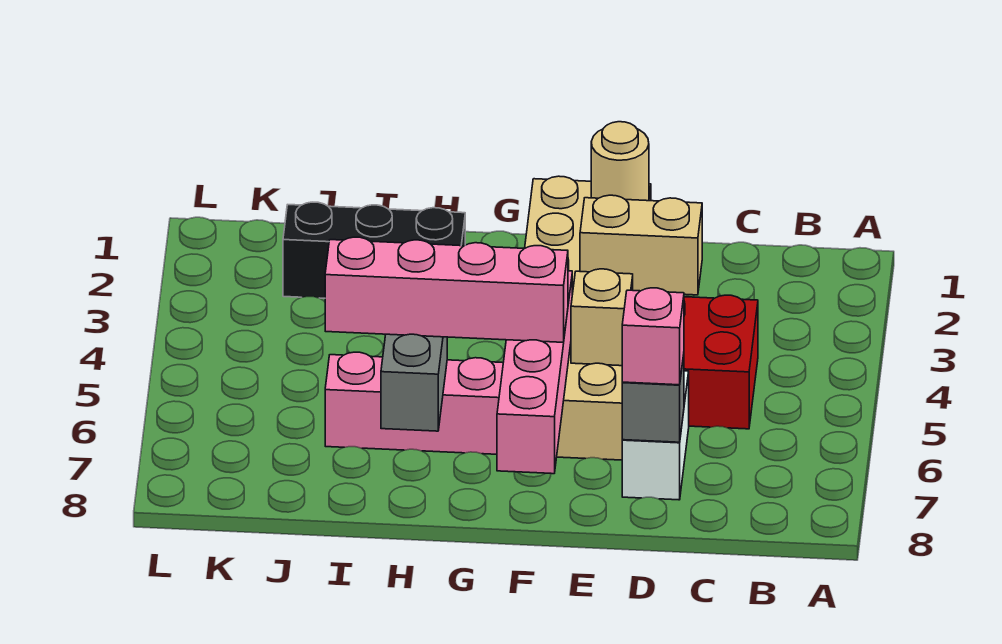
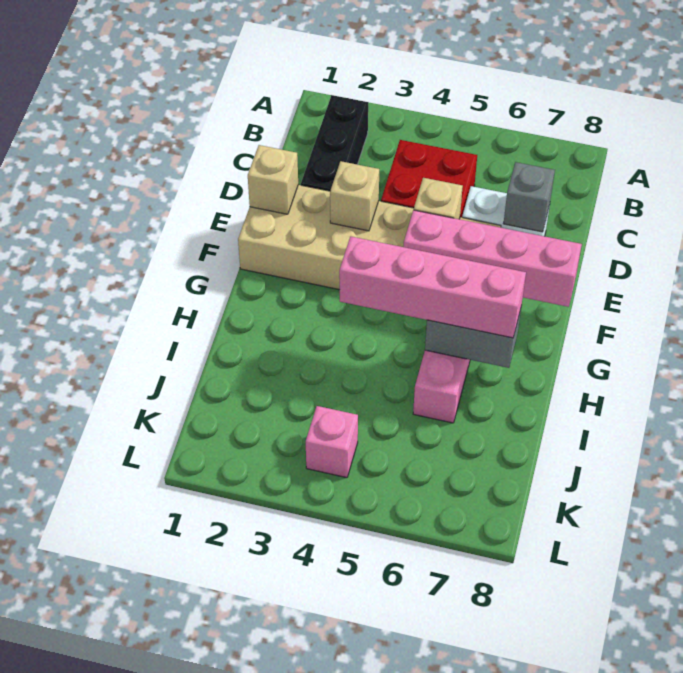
tan 1x2 brick [580,195,702,295] -> tan 1x1 brick [330,161,379,231]
pink 1x1 brick [622,288,684,385] -> pink 1x1 brick moved to [306,406,358,478]
tan 1x1 round brick [591,122,649,201] -> tan 1x1 brick [248,145,298,214]
pink 1x4 brick [325,237,568,342] -> pink 1x4 brick turned to [339,236,526,338]
black 1x3 brick [283,202,465,298] -> black 1x3 brick moved to [301,95,368,191]

